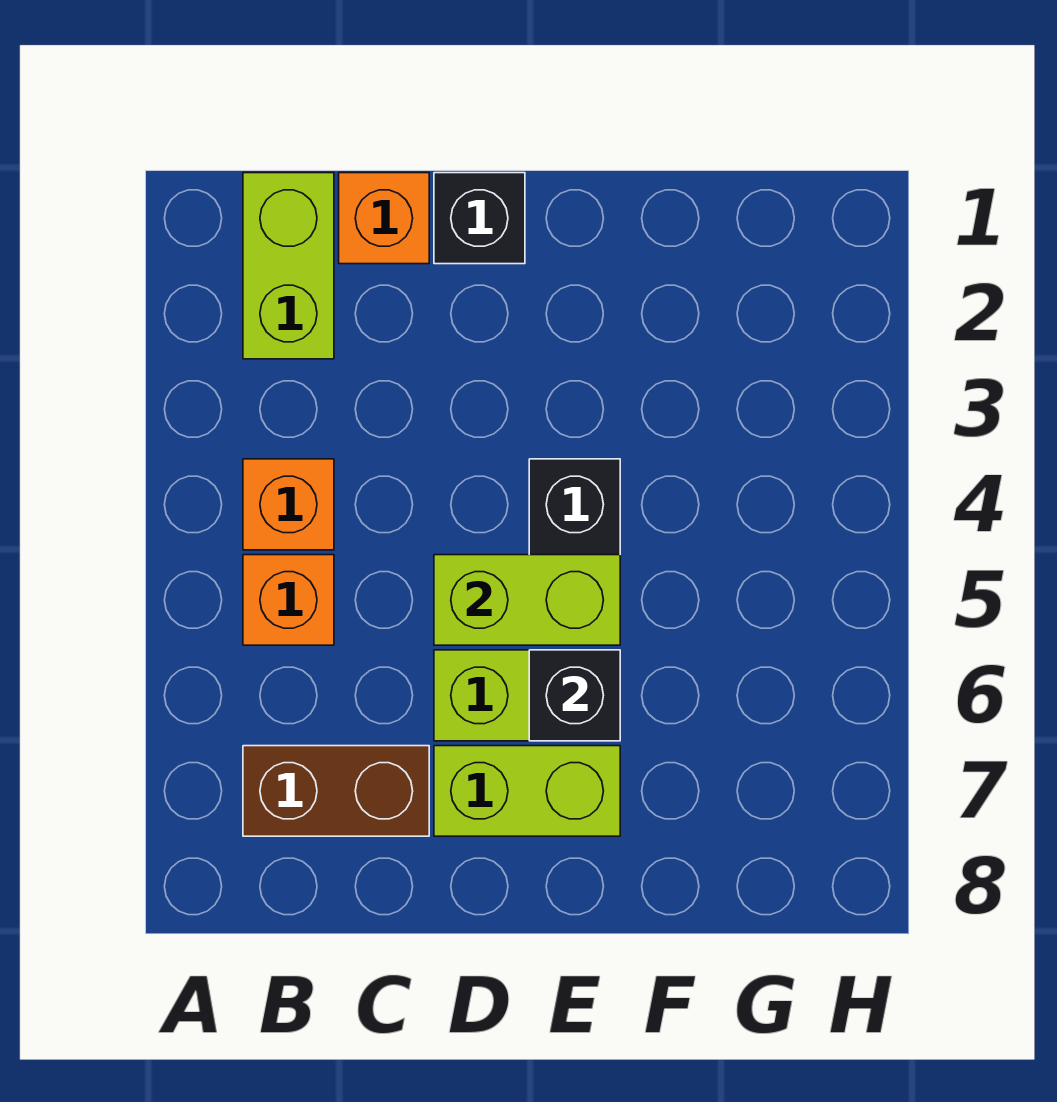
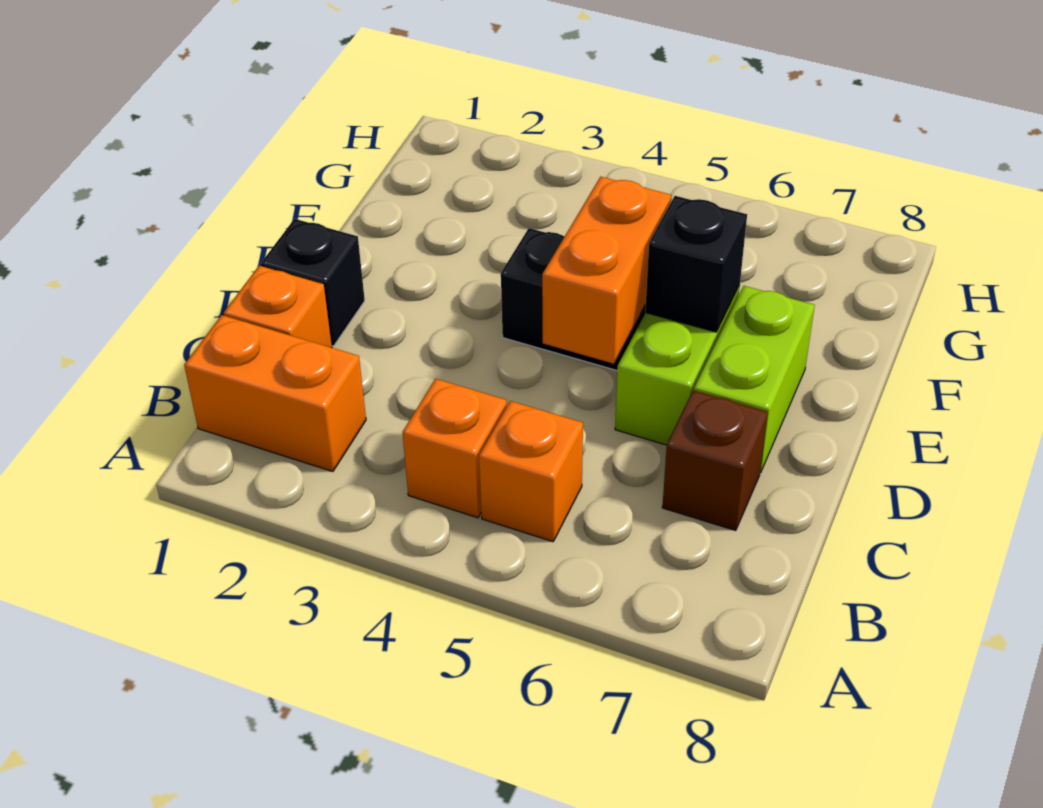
lime 1x2 brick [243,173,334,359] -> orange 1x2 brick [184,315,366,471]
brown 1x2 brick [243,746,429,836] -> brown 1x1 brick [662,390,768,531]
lime 1x2 brick [434,555,620,645] -> orange 1x2 brick [542,177,671,364]

